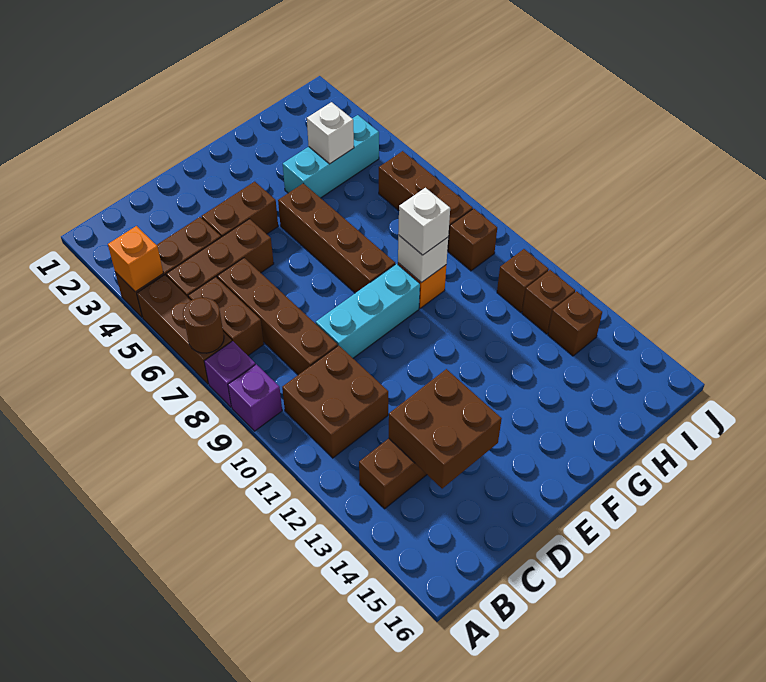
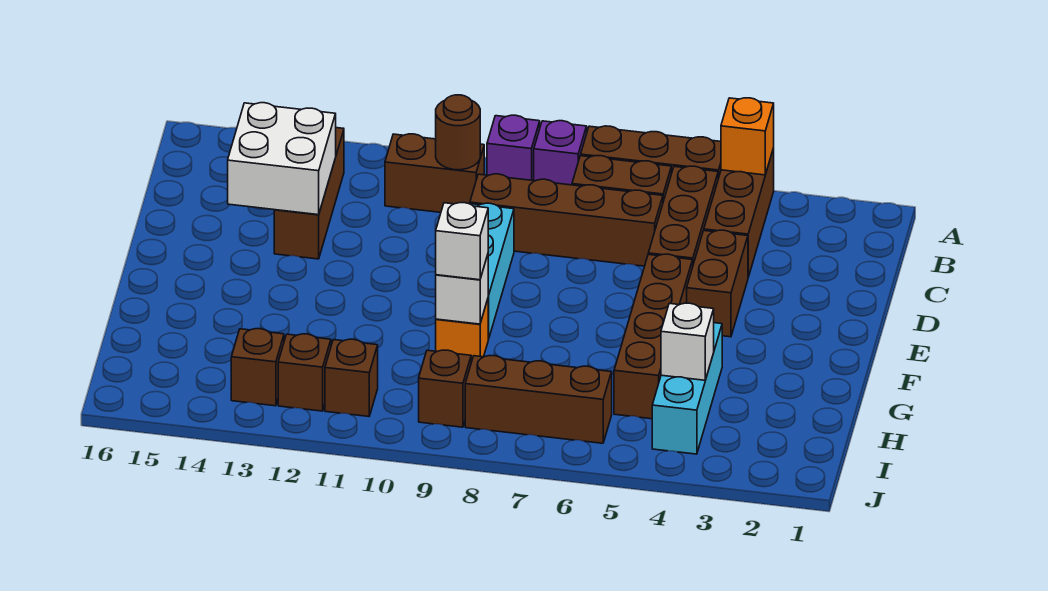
brown 1x1 round brick [183,297,224,353] -> brown 1x1 round brick moved to [436,95,480,170]
brown 2x2 brick [282,346,388,458] -> brown 1x2 brick [385,134,484,212]
brown 2x2 brick [389,369,502,489] -> white 2x2 brick [228,103,336,215]
brown 1x4 brick [278,183,395,293] -> brown 1x4 brick turned to [614,254,693,419]

